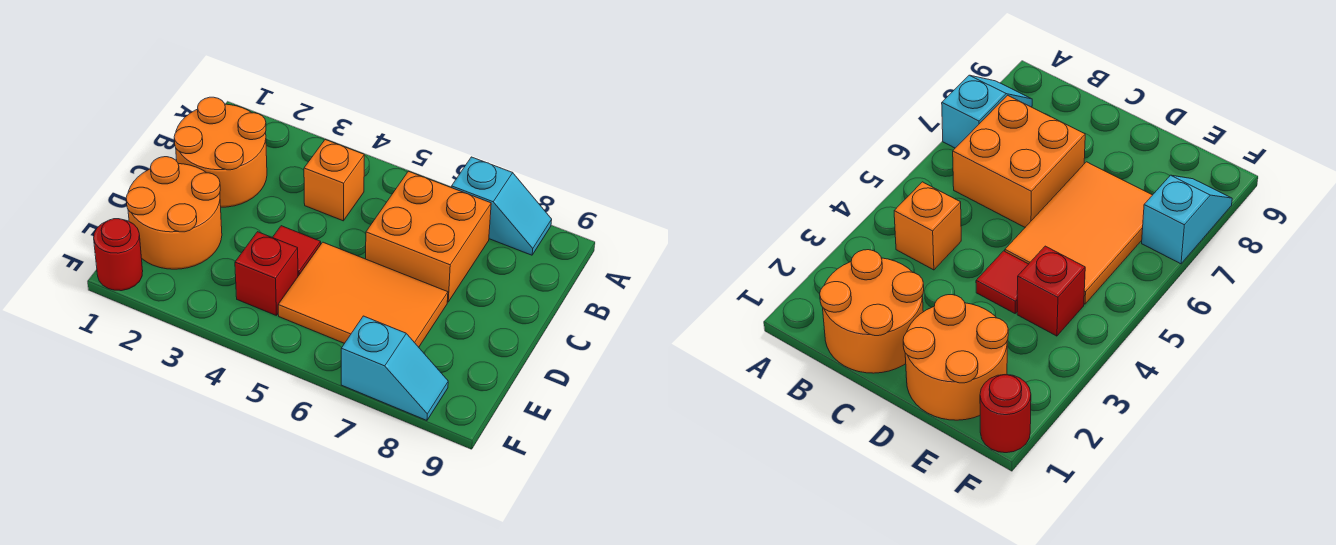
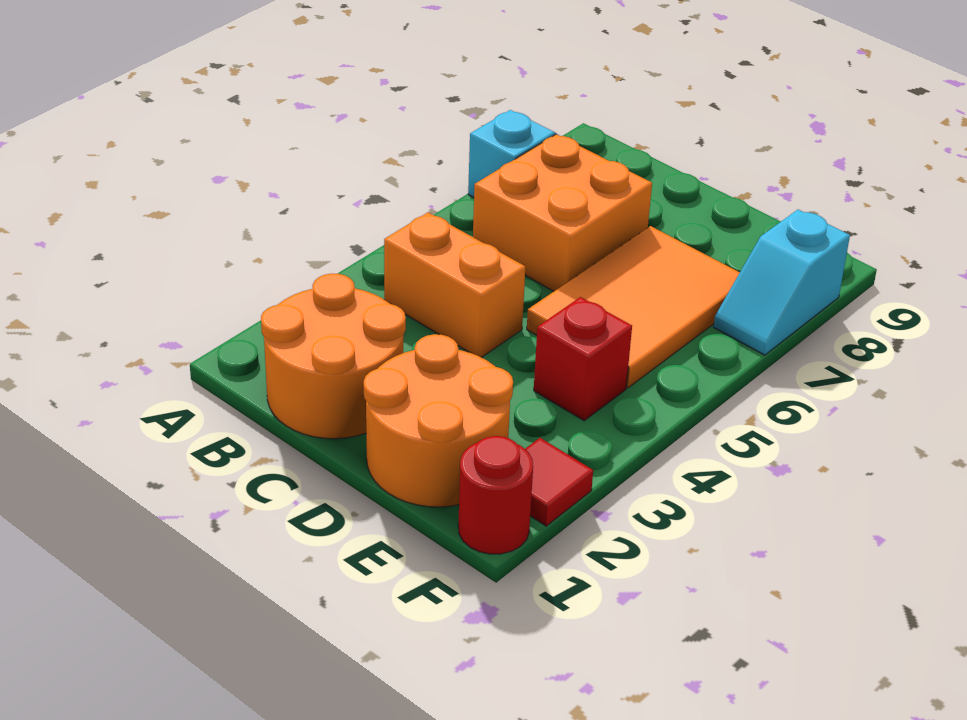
orange 1x1 brick [304,140,364,221] -> orange 1x2 brick [384,212,525,358]
red 1x1 tile [272,226,321,276] -> red 1x1 tile moved to [525,438,593,526]
cyan 1x2 slope [341,316,448,420] -> cyan 1x2 slope turned to [714,210,850,355]

